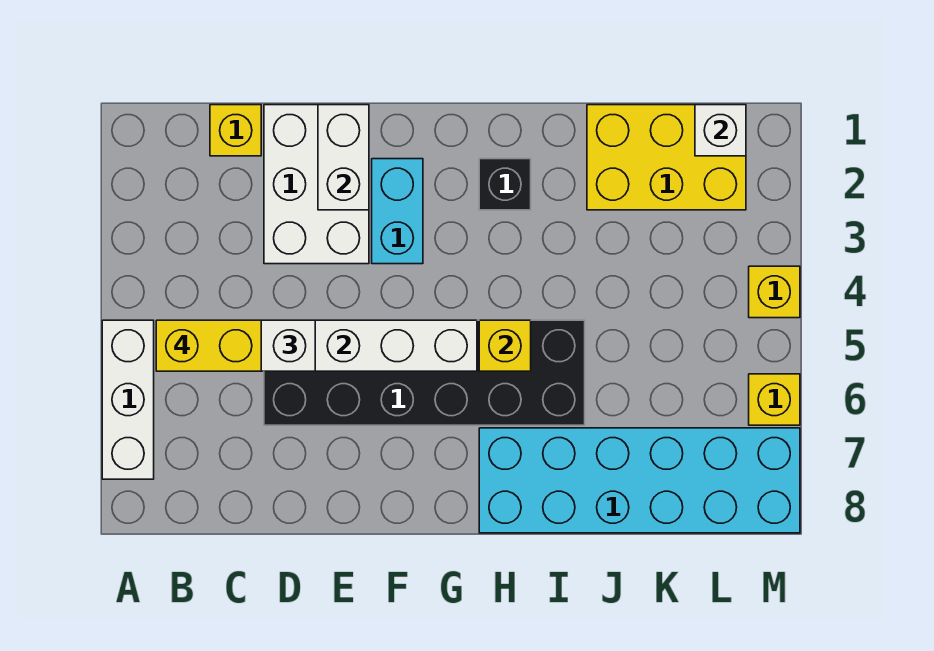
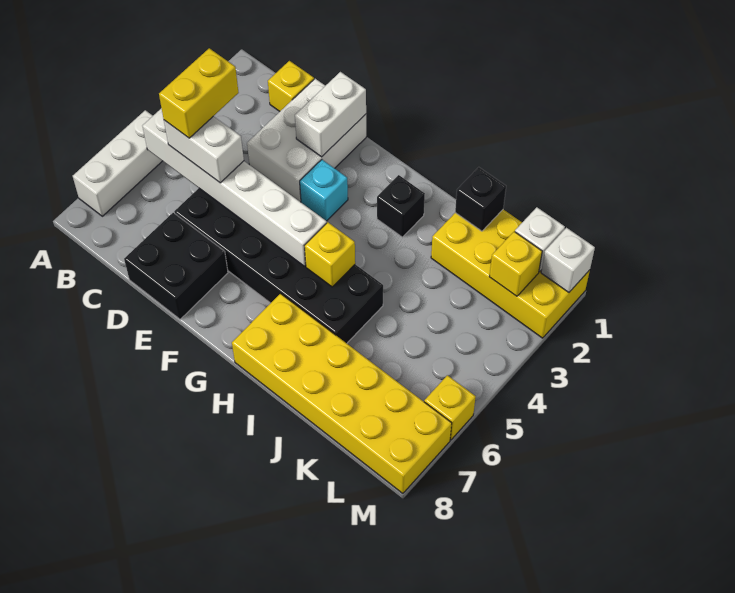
yellow 1x2 brick [156,320,261,371] -> yellow 1x2 brick turned to [159,48,239,138]
none -> black 2x2 brick [124,213,228,319]
cyan 1x2 brick [372,159,423,264] -> cyan 1x1 brick [300,160,348,221]
cyan 2x6 brick [479,428,800,533] -> yellow 2x6 brick [232,294,452,493]
yellow 2x3 brick [587,105,746,210] -> yellow 2x4 brick [431,209,590,338]
none -> black 1x1 brick [455,167,506,231]
none -> white 1x1 brick [541,228,595,292]
yellow 1x1 brick [749,266,800,318] -> yellow 1x1 brick moved to [489,232,542,296]

